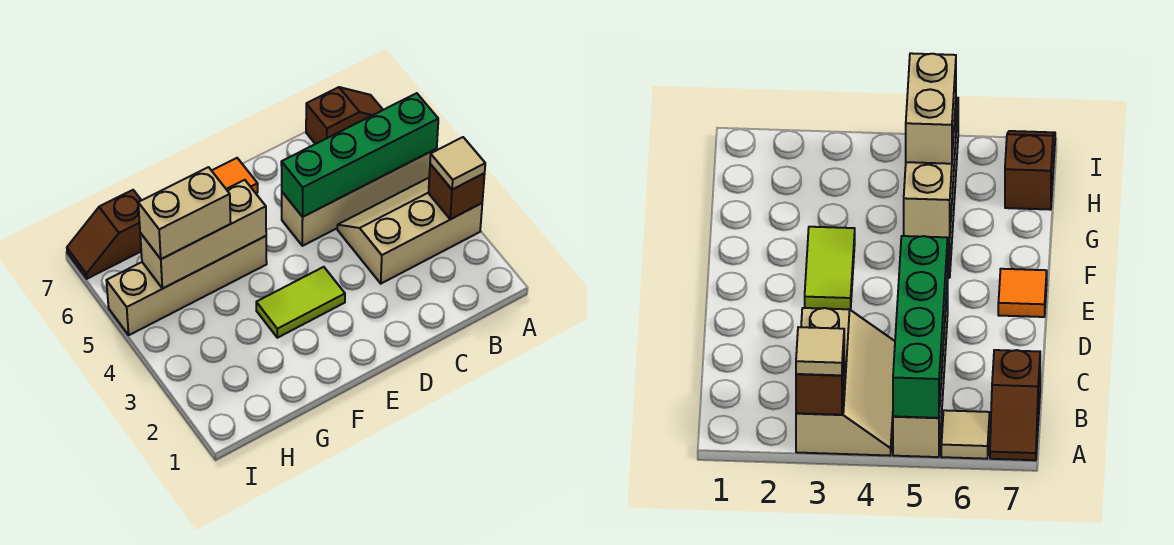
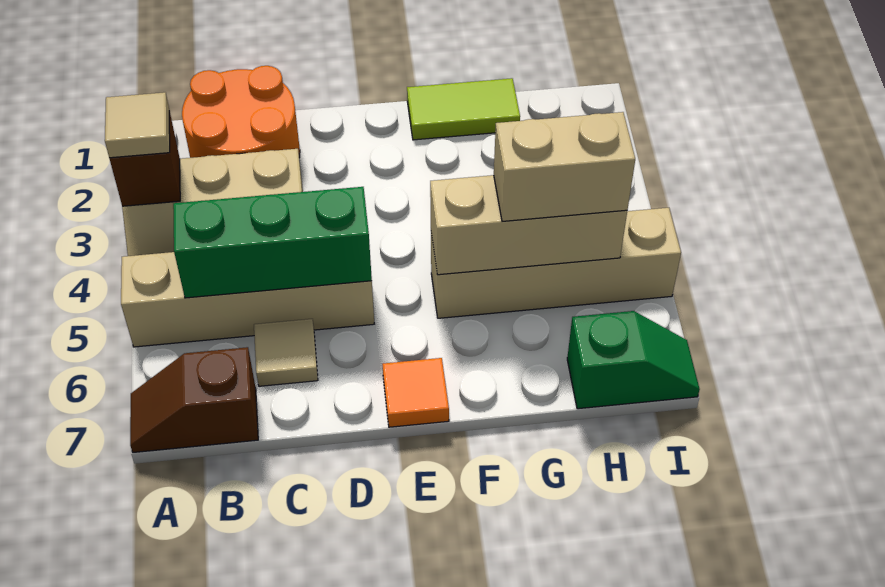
green 1x4 brick [281,93,438,217] -> green 1x3 brick [173,187,372,298]
tan 1x1 tile [941,410,990,459] -> tan 1x1 tile moved to [254,319,318,386]
none -> orange 2x2 round brick [182,66,300,158]
lime 1x2 tile [256,267,345,338] -> lime 1x2 tile moved to [407,78,520,140]
brown 1x2 slope [67,190,141,279] -> green 1x2 slope [567,311,700,409]

